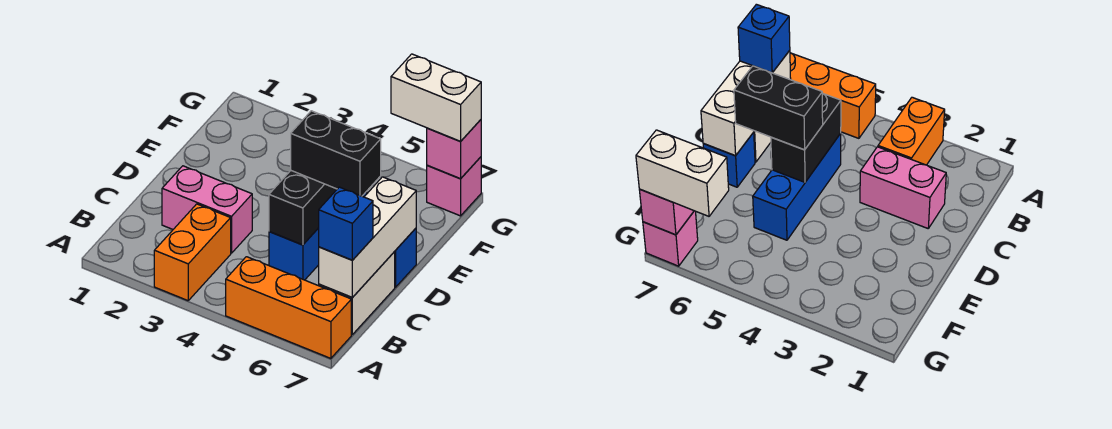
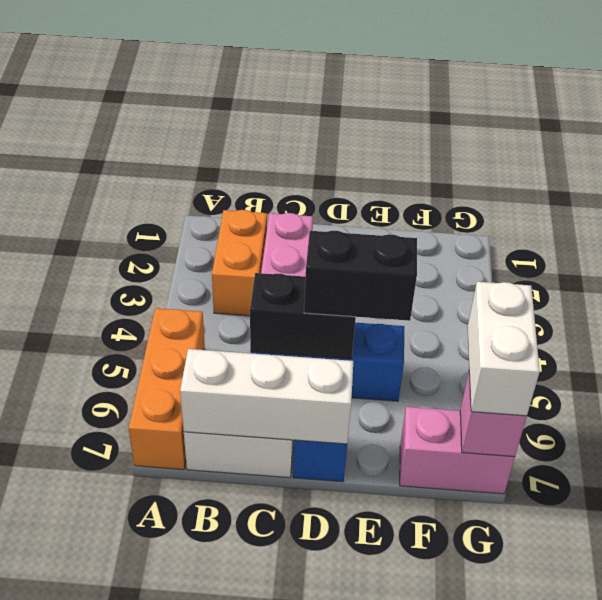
orange 1x2 brick [154,204,231,301] -> orange 1x2 brick turned to [212,210,267,316]
blue 1x1 brick [319,187,373,260] -> none
black 1x2 brick [291,111,381,196] -> black 1x2 brick turned to [304,231,417,321]
pink 1x1 brick [427,157,481,216] -> pink 1x2 brick [400,407,515,494]

